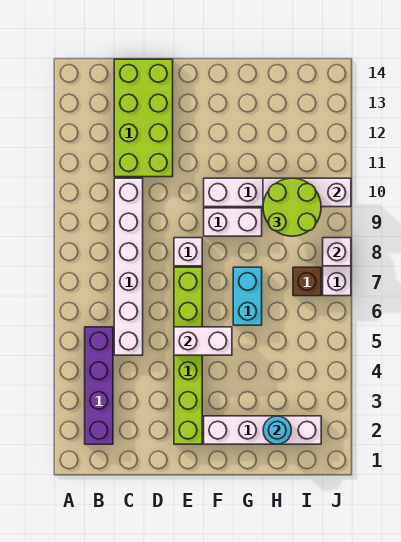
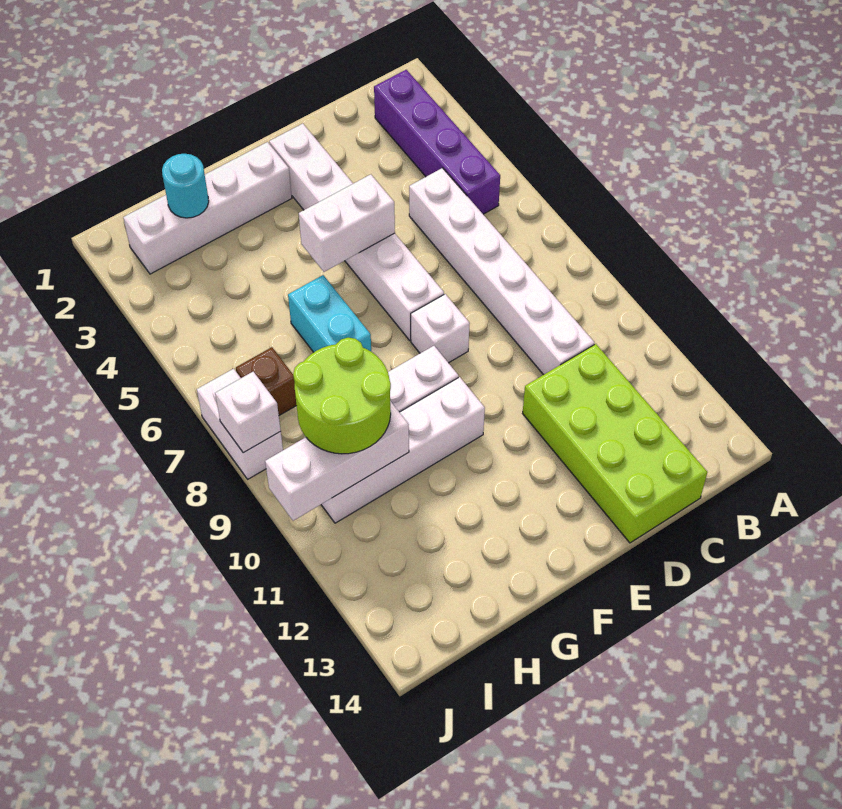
lime 1x6 brick [174,267,202,444] -> white 1x6 brick [269,124,444,340]

